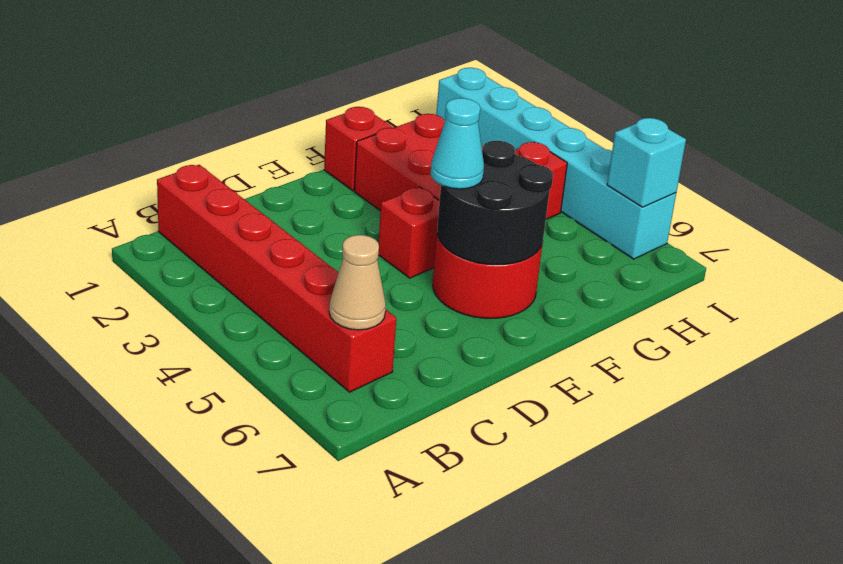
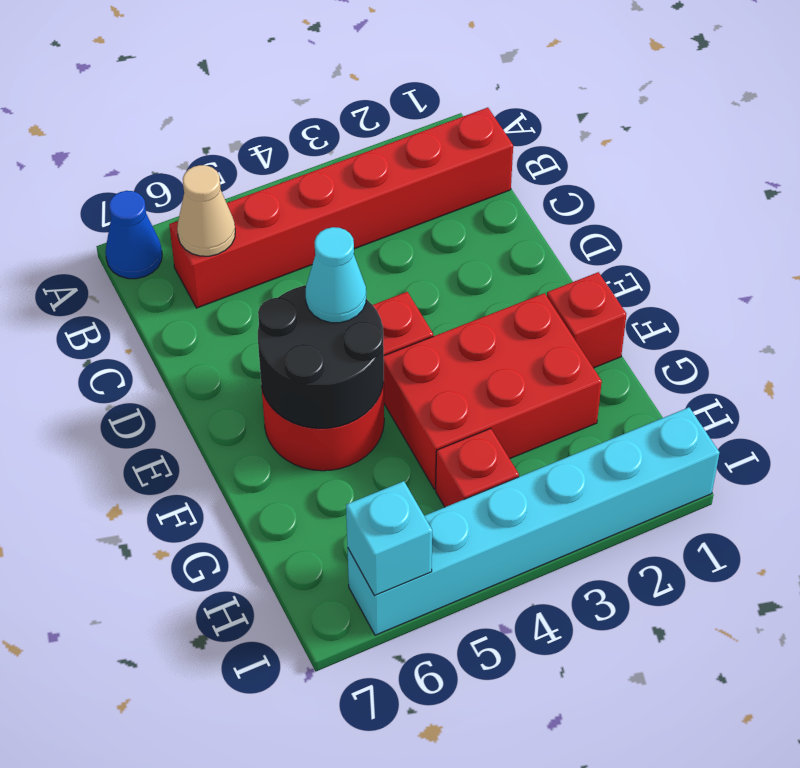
none -> blue 1x1 cone [105,191,162,279]

